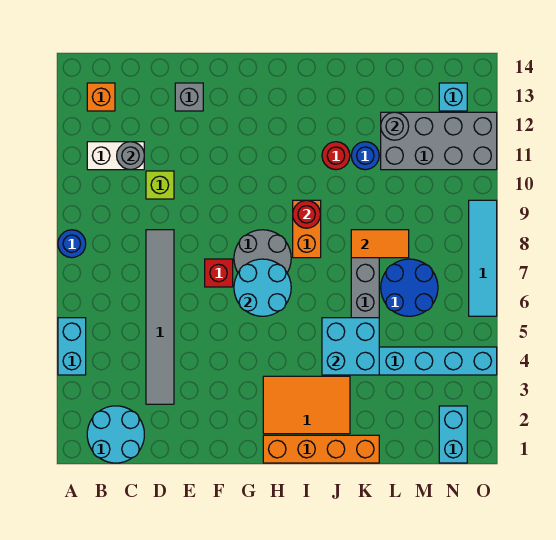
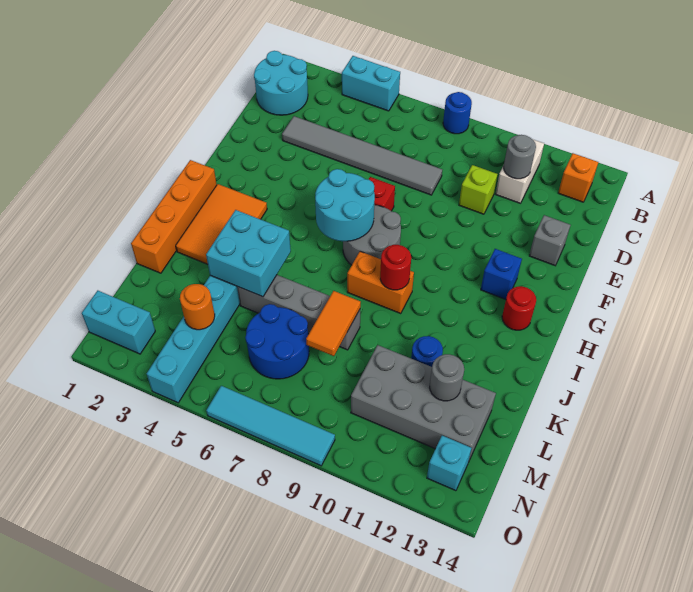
none -> blue 1x1 brick [481,249,522,300]
red 1x1 round brick [322,142,350,170] -> red 1x1 round brick moved to [502,286,536,330]
grey 2x4 brick [381,112,497,170] -> grey 2x4 brick turned to [351,345,496,460]
none -> orange 1x1 round brick [180,284,215,330]

